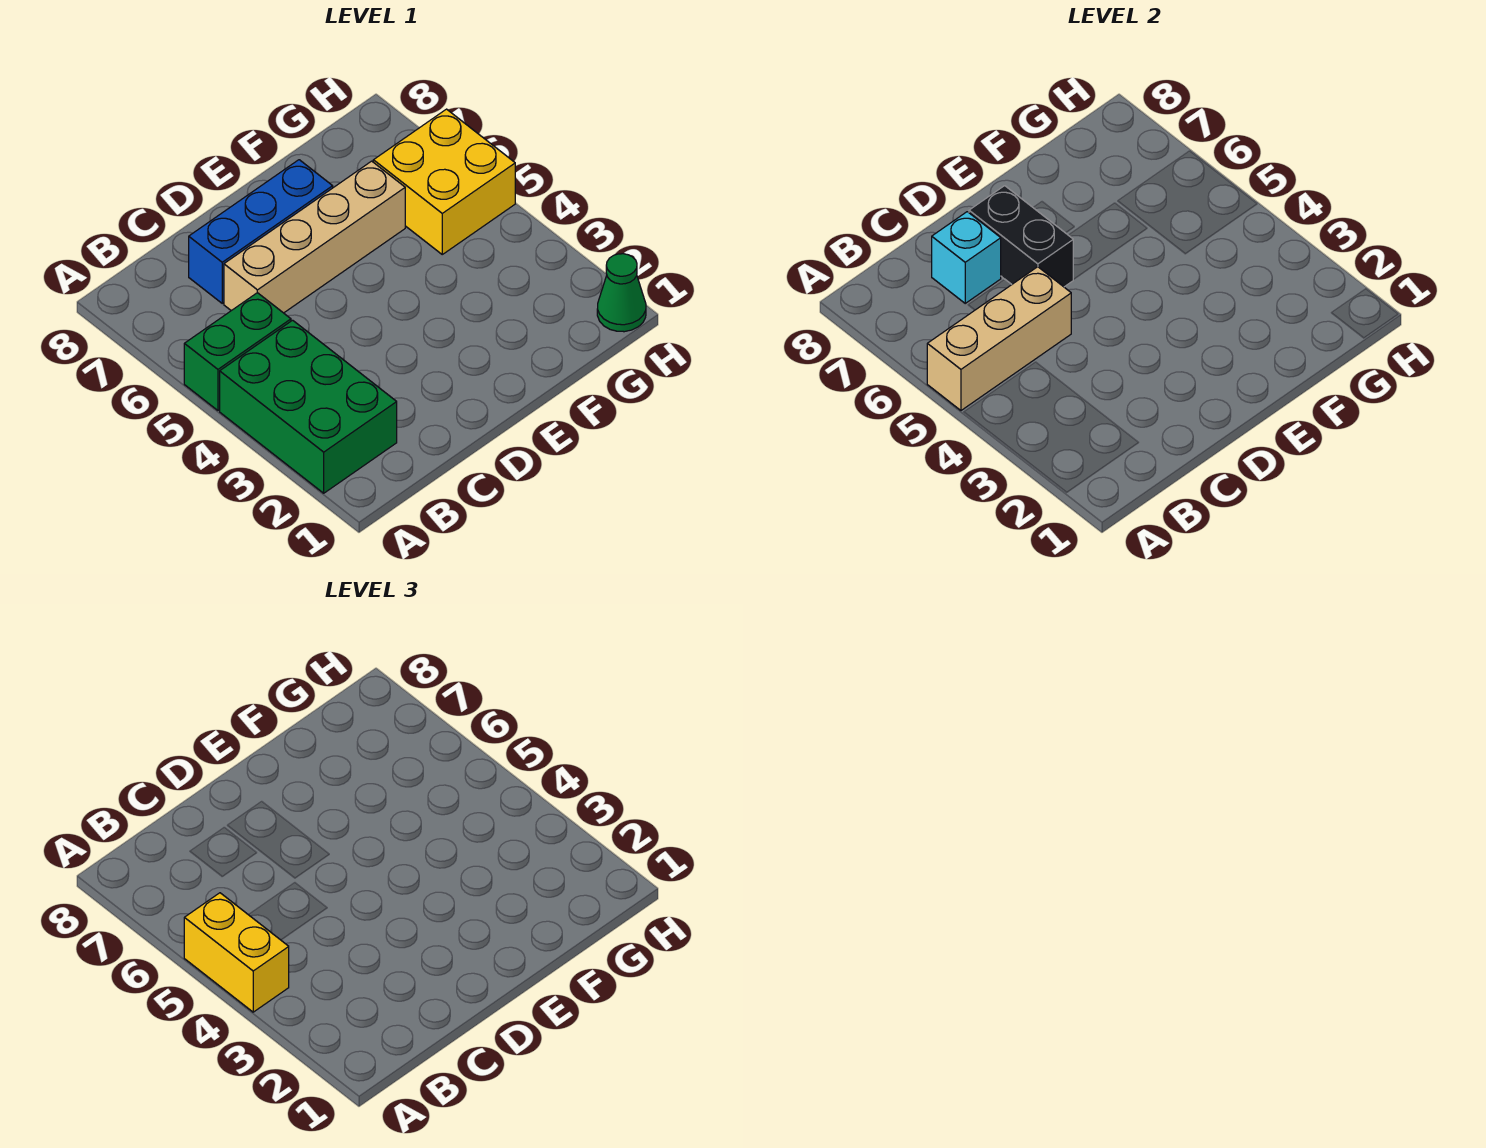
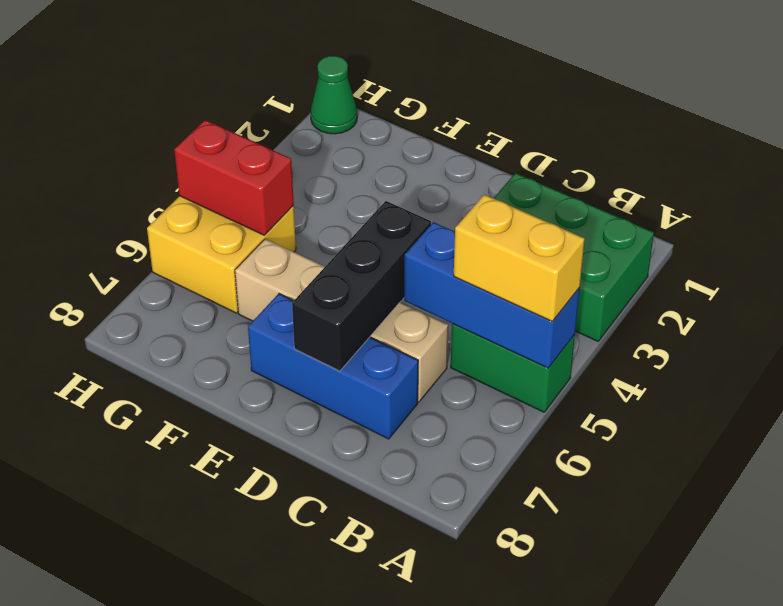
green 2x3 brick [220,320,397,493] -> green 2x3 brick turned to [494,173,654,341]
yellow 1x2 brick [184,893,289,1012] -> yellow 1x2 brick turned to [454,195,585,321]
tan 1x3 brick [927,267,1071,410] -> blue 1x3 brick [404,222,580,368]
cyan 1x1 brick [932,212,1001,303] -> none
black 1x2 brick [969,186,1073,287] -> black 1x3 brick [292,201,431,371]
none -> red 1x2 brick [174,120,294,235]

